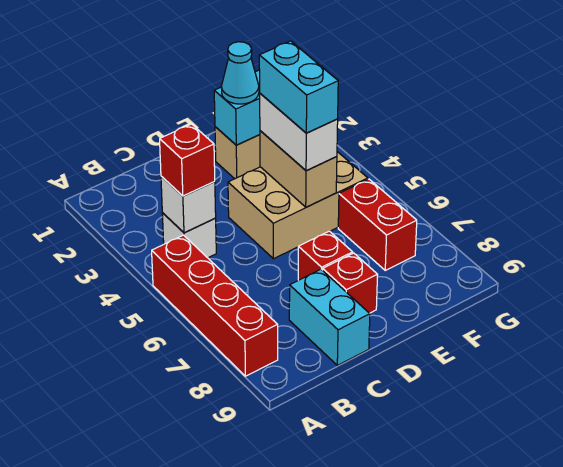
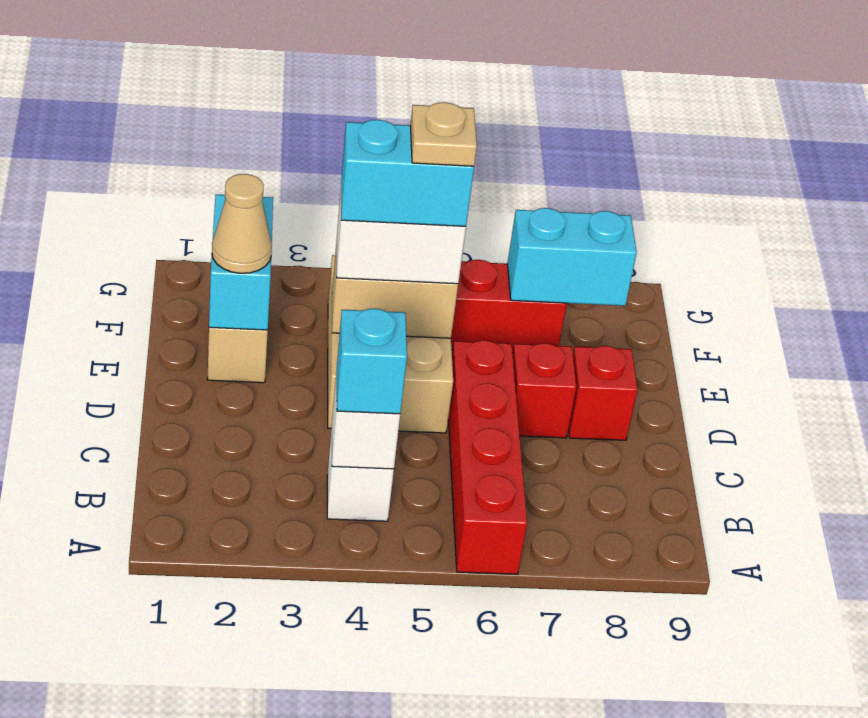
red 1x4 brick [152,235,278,376] -> red 1x4 brick turned to [448,340,527,574]
red 1x1 brick [160,124,215,196] -> cyan 1x1 brick [337,308,407,414]
cyan 1x2 brick [289,270,370,365] -> cyan 1x2 brick moved to [507,208,637,306]
cyan 1x1 cone [221,42,259,104] -> tan 1x1 cone [212,174,272,273]
none -> tan 1x1 plate [410,102,477,166]

